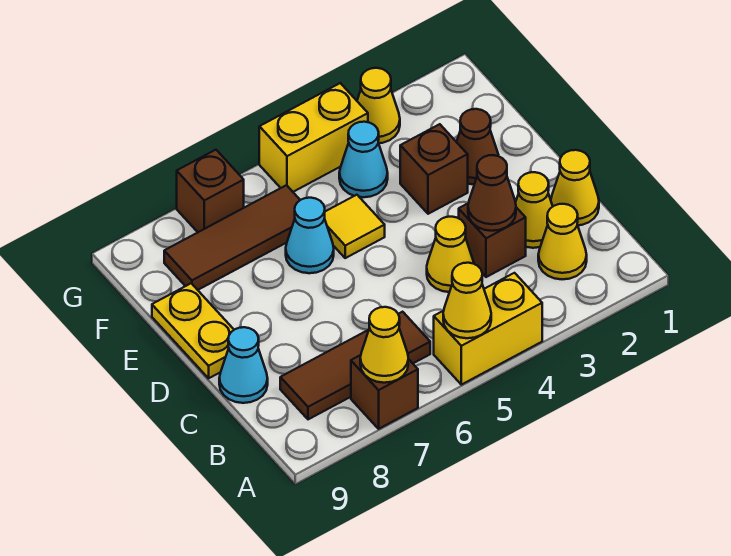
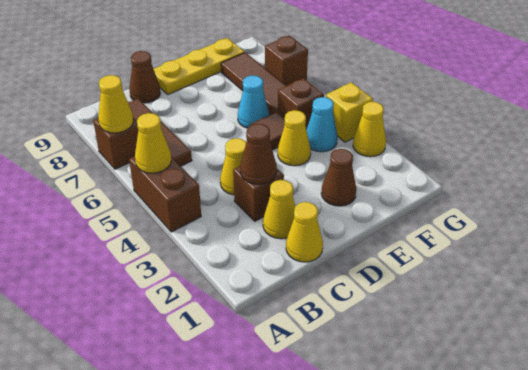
yellow 1x2 brick [434,273,542,385] -> brown 1x2 brick [129,156,201,232]
yellow 1x1 cone [538,204,587,279] -> yellow 1x1 cone moved to [278,110,311,166]
cyan 1x1 cone [219,327,268,403] -> brown 1x1 cone [129,51,161,103]
yellow 1x2 plate [152,283,234,378] -> yellow 1x3 plate [154,38,244,95]
brown 1x1 brick [400,124,468,214] -> brown 1x1 brick moved to [278,78,324,129]
yellow 1x1 tile [324,195,385,258] -> brown 1x1 tile [251,112,285,150]
yellow 1x2 brick [259,83,368,192] -> yellow 1x1 brick [326,82,373,142]

